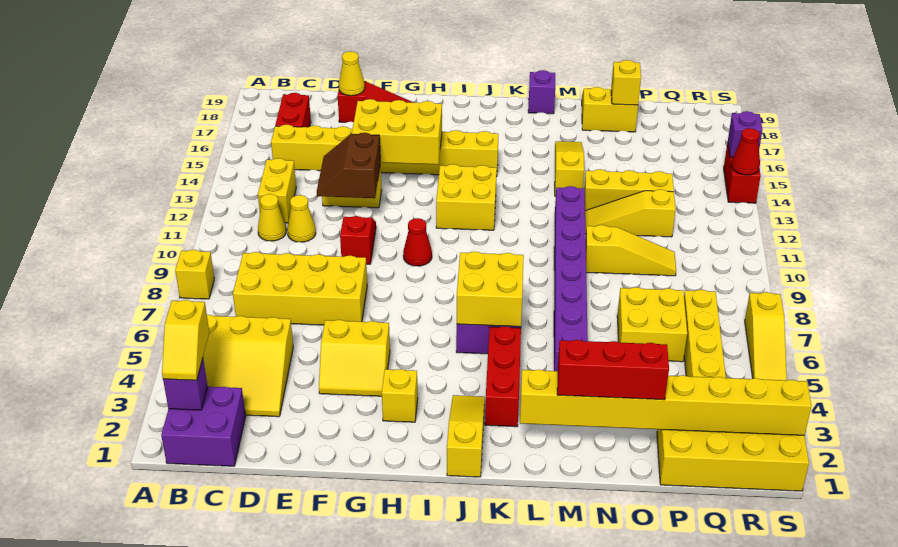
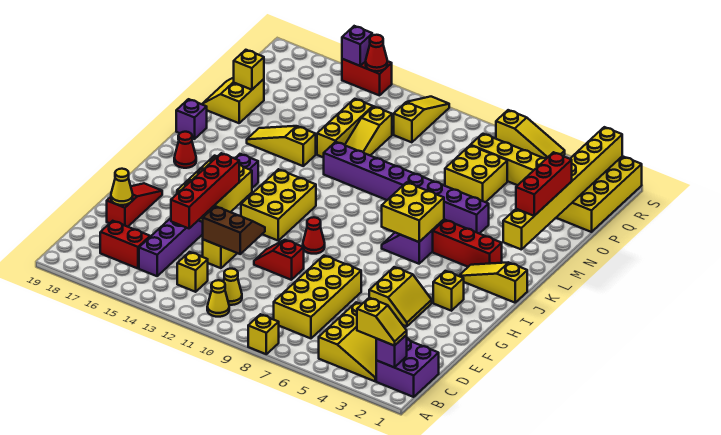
yellow 1x2 brick [258,158,296,223] -> yellow 1x1 brick [177,252,208,292]
yellow 1x8 brick [271,125,498,177] -> purple 1x8 brick [139,154,258,276]
yellow 1x1 cone [287,195,316,242] -> yellow 1x1 cone moved to [207,280,229,317]
none -> red 1x4 brick [171,153,239,228]
brown 2x2 slope [317,133,380,198] -> brown 2x2 slope turned to [203,206,265,254]
yellow 2x2 brick [436,164,497,230] -> yellow 2x3 brick [241,169,316,240]
none -> red 1x1 cone [174,132,196,168]
yellow 1x3 slope [586,225,676,276] -> yellow 1x3 slope moved to [394,97,449,142]

